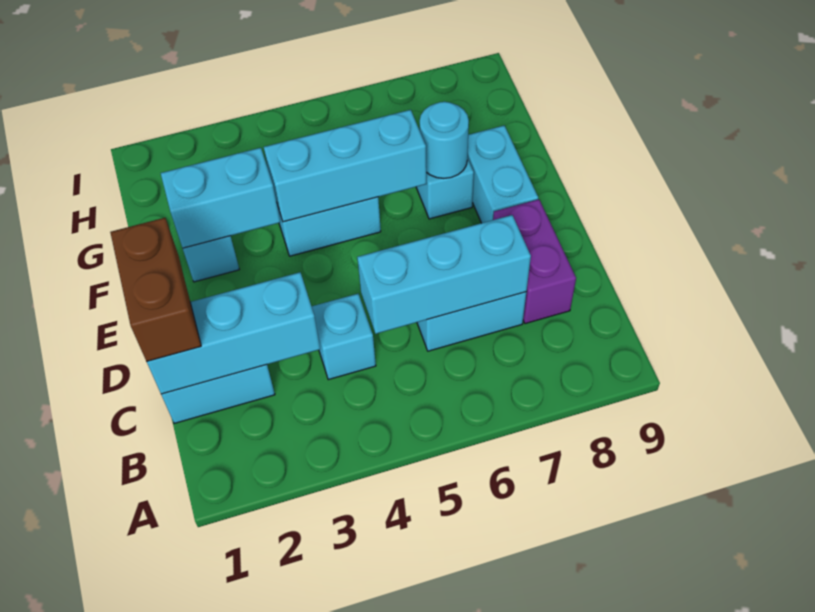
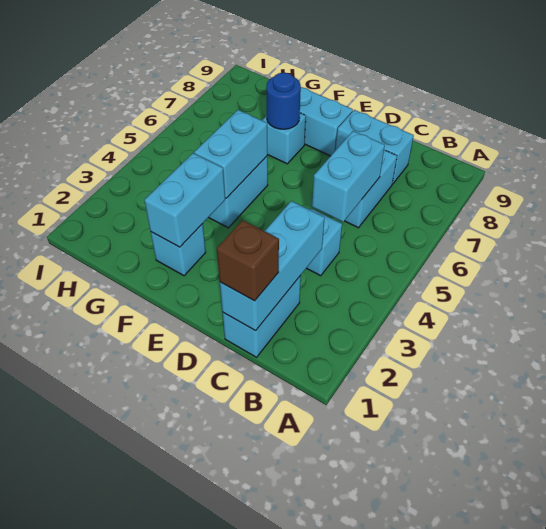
brown 1x2 brick [110,218,201,361] -> brown 1x1 brick [217,220,279,301]
cyan 1x3 brick [357,215,531,334] -> cyan 1x2 brick [312,131,385,222]
purple 1x2 brick [493,199,576,324] -> cyan 1x2 brick [336,110,414,184]
cyan 1x3 brick [264,110,426,222] -> cyan 1x2 brick [194,110,267,198]
cyan 1x1 round brick [420,102,469,178] -> blue 1x1 round brick [267,73,301,129]

